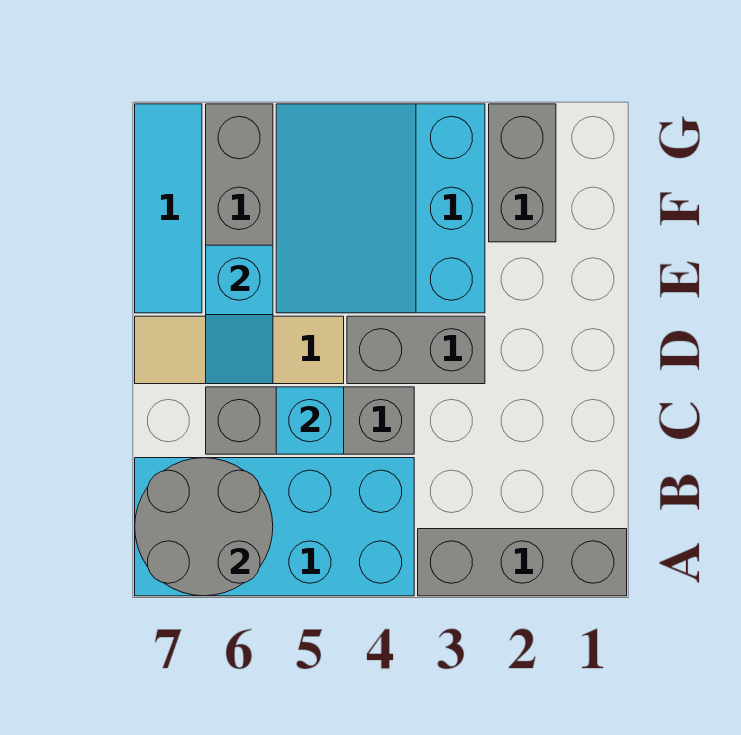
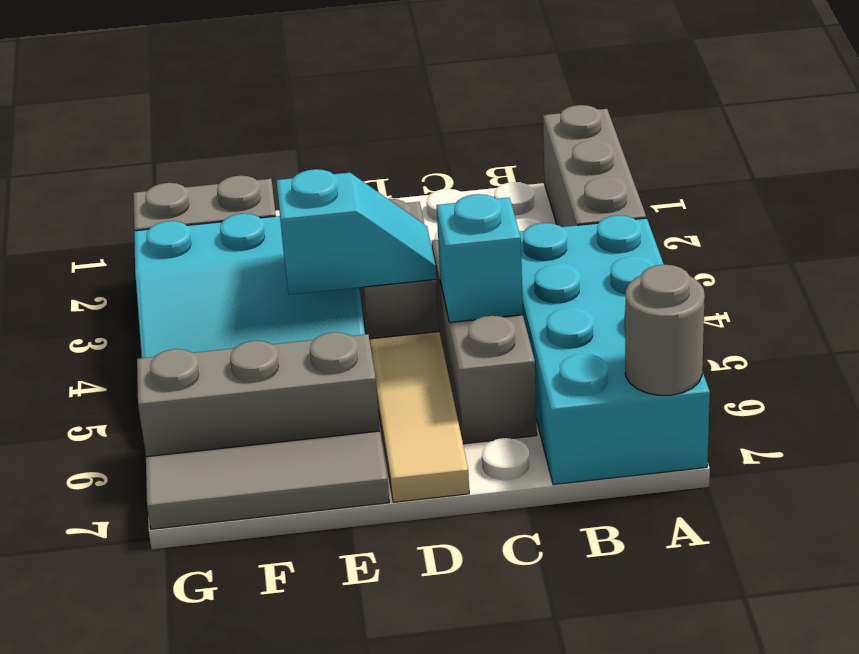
grey 2x2 round brick [135,458,273,596] -> grey 1x1 round brick [625,265,705,395]
cyan 1x2 slope [206,245,273,384] -> cyan 1x2 slope moved to [276,169,436,295]
cyan 1x3 tile [135,104,202,313] -> grey 1x3 tile [146,431,389,529]

